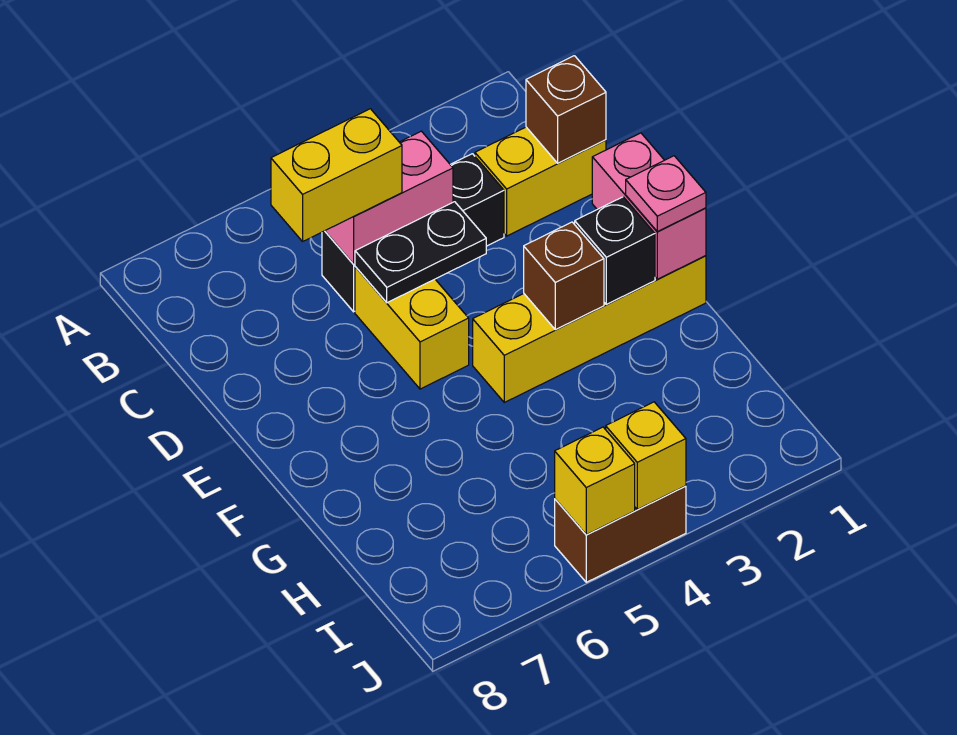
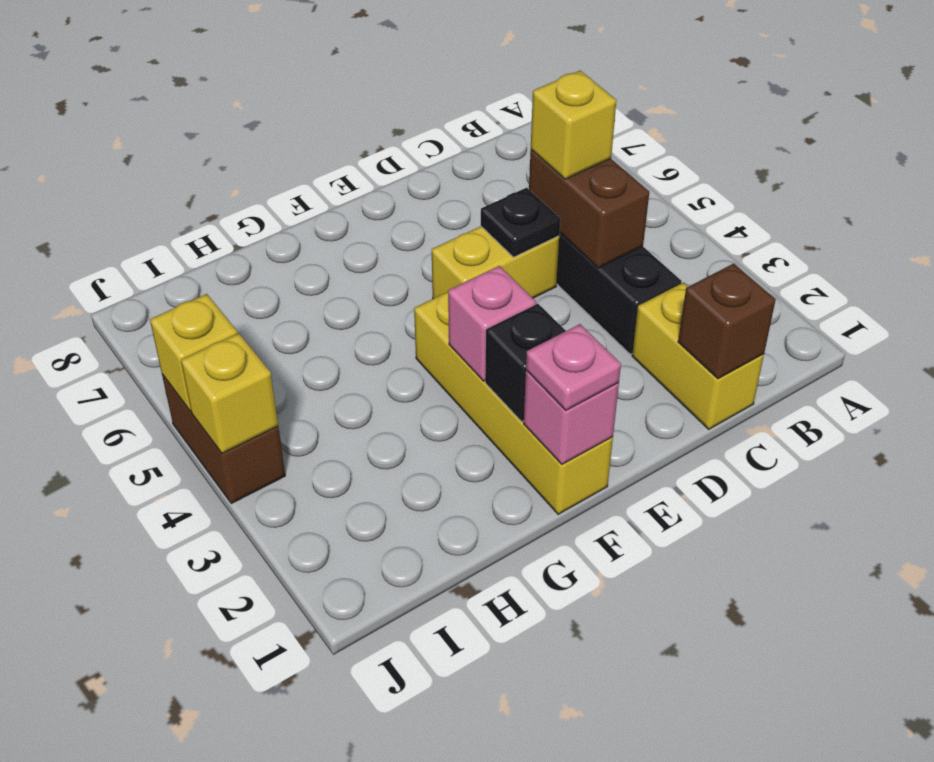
pink 1x2 brick [325,131,453,264] -> brown 1x2 brick [529,150,649,268]
yellow 1x2 brick [271,109,402,241] -> yellow 1x1 brick [531,71,616,179]
black 1x2 plate [355,202,486,303] -> black 1x1 plate [481,188,560,257]
pink 1x2 brick [592,133,706,279] -> pink 1x1 brick [524,370,619,464]
brown 1x1 brick [524,222,604,330] -> pink 1x1 brick [448,266,536,381]

